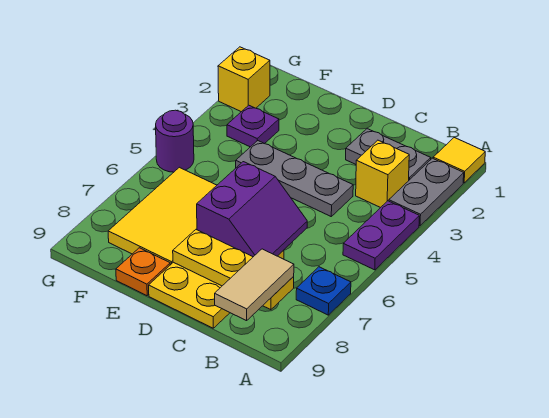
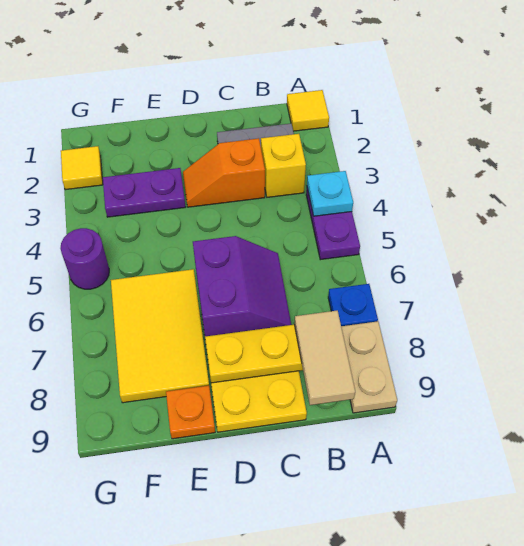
grey 1x2 plate [389,158,464,226] -> none
none -> cyan 1x1 plate [307,171,353,216]
none -> tan 1x2 plate [341,321,397,413]
none -> orange 1x2 slope [183,138,265,207]
grey 1x3 plate [236,141,353,216] -> none
purple 1x1 plate [227,105,279,147] -> purple 1x2 plate [103,168,185,217]
yellow 1x1 brick [218,47,270,112] -> yellow 1x1 tile [61,146,103,190]

